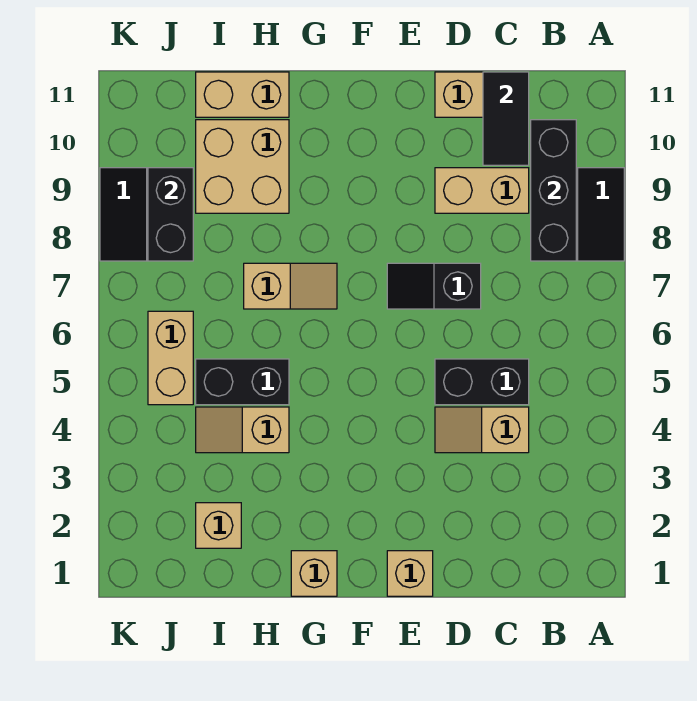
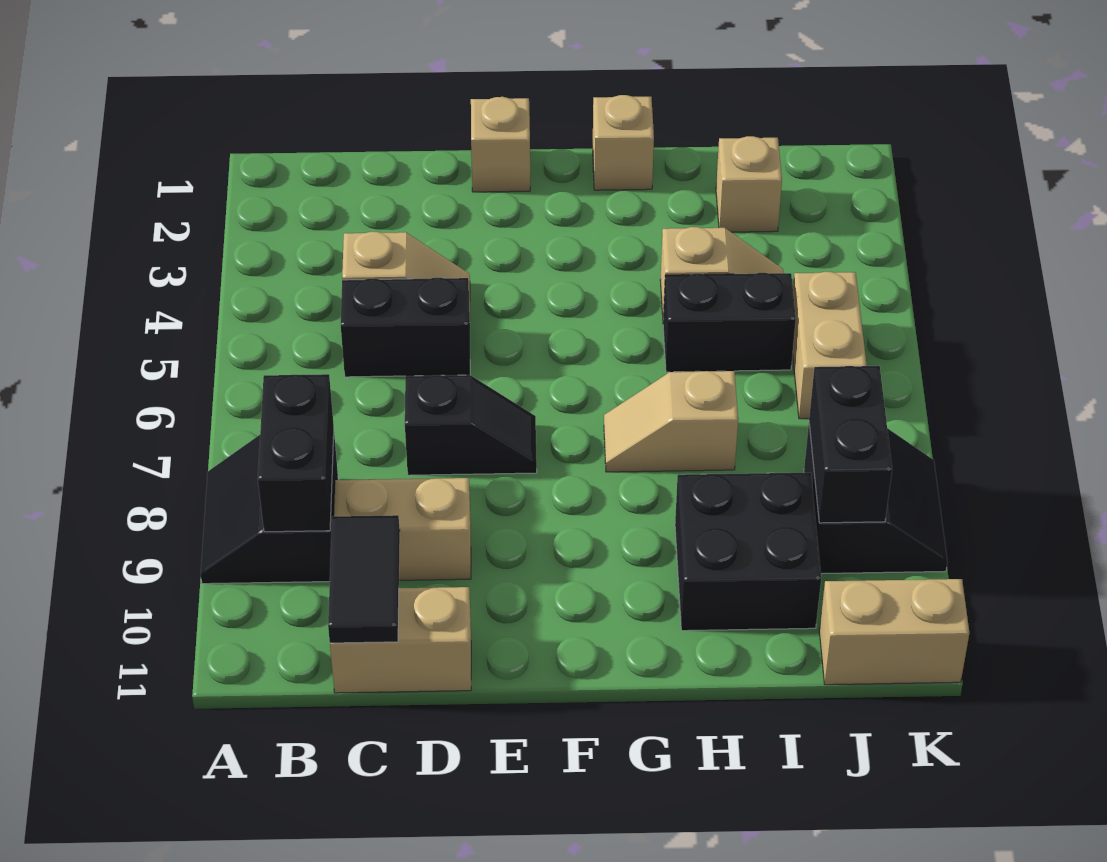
black 1x3 brick [531,120,576,261] -> black 1x2 brick [258,374,334,532]
tan 2x2 brick [196,120,289,213] -> black 2x2 brick [675,473,821,631]
tan 1x2 brick [196,72,289,117] -> tan 1x2 brick moved to [819,579,969,685]

